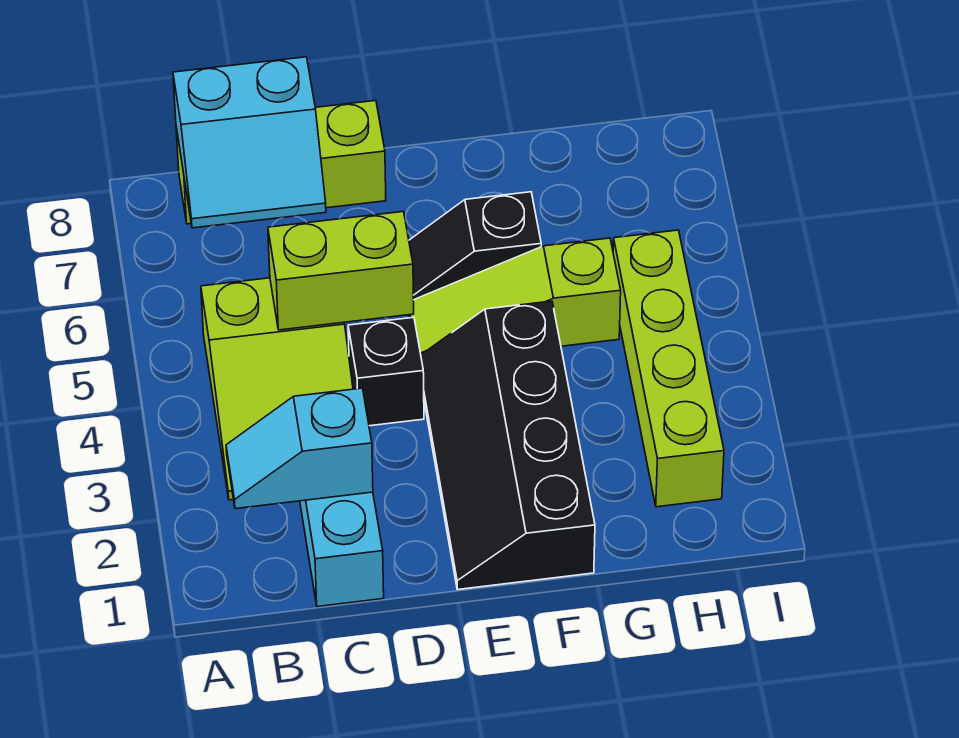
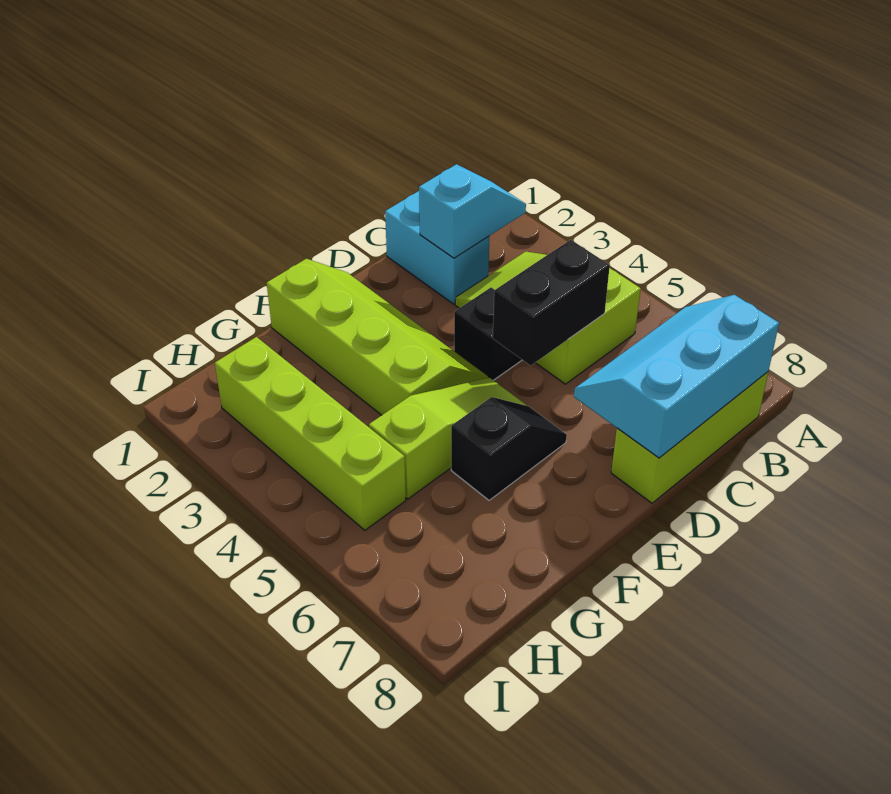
cyan 2x2 slope [173,57,326,228] -> cyan 2x3 slope [574,295,779,458]
lime 1x2 brick [268,212,414,330] -> black 1x2 brick [493,240,610,366]
black 2x4 slope [421,301,595,590] -> lime 2x4 slope [267,259,488,415]

